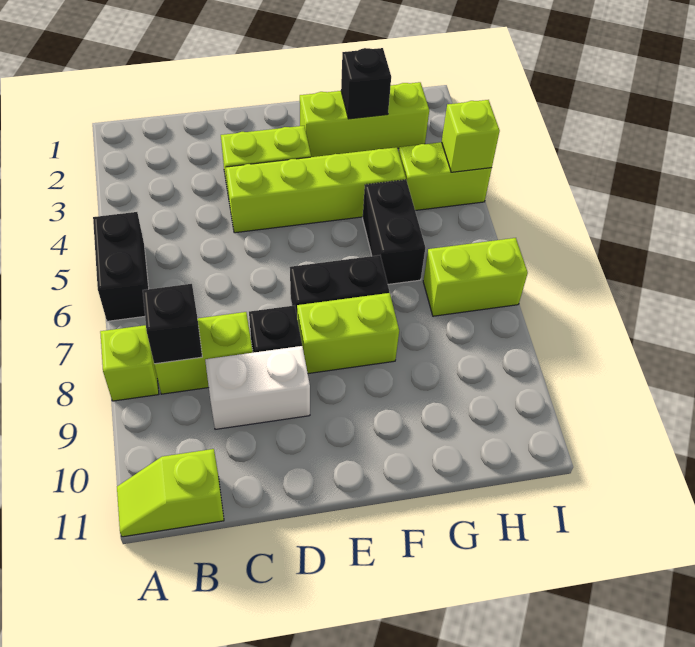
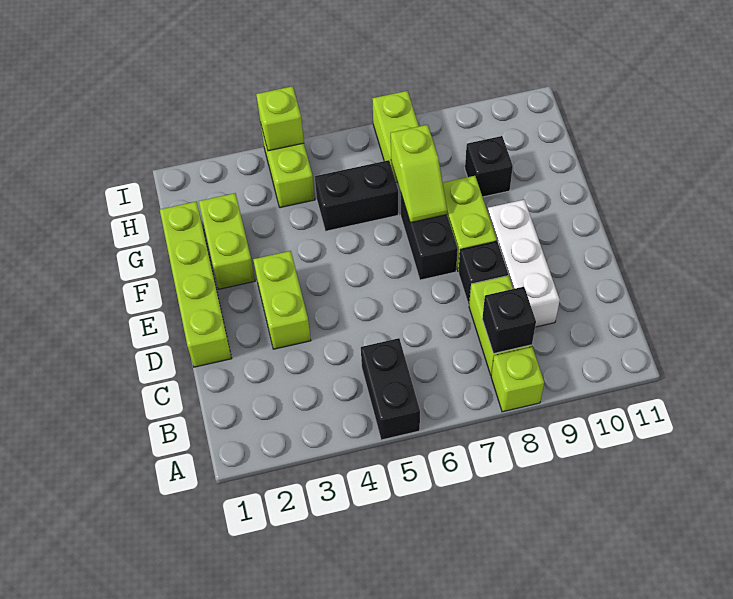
black 1x2 brick [93,212,149,321] -> black 1x2 brick turned to [361,338,420,440]
lime 1x2 slope [117,449,224,537] -> lime 1x2 slope moved to [391,125,447,223]
white 1x2 brick [205,346,310,429] -> white 1x3 brick [488,200,560,327]
lime 1x4 brick [226,147,406,233] -> lime 1x4 brick moved to [160,202,232,367]
lime 1x3 brick [300,82,429,157] -> lime 1x2 brick [199,193,255,289]
black 1x1 brick [341,48,391,119] -> black 1x1 brick moved to [465,136,513,197]

